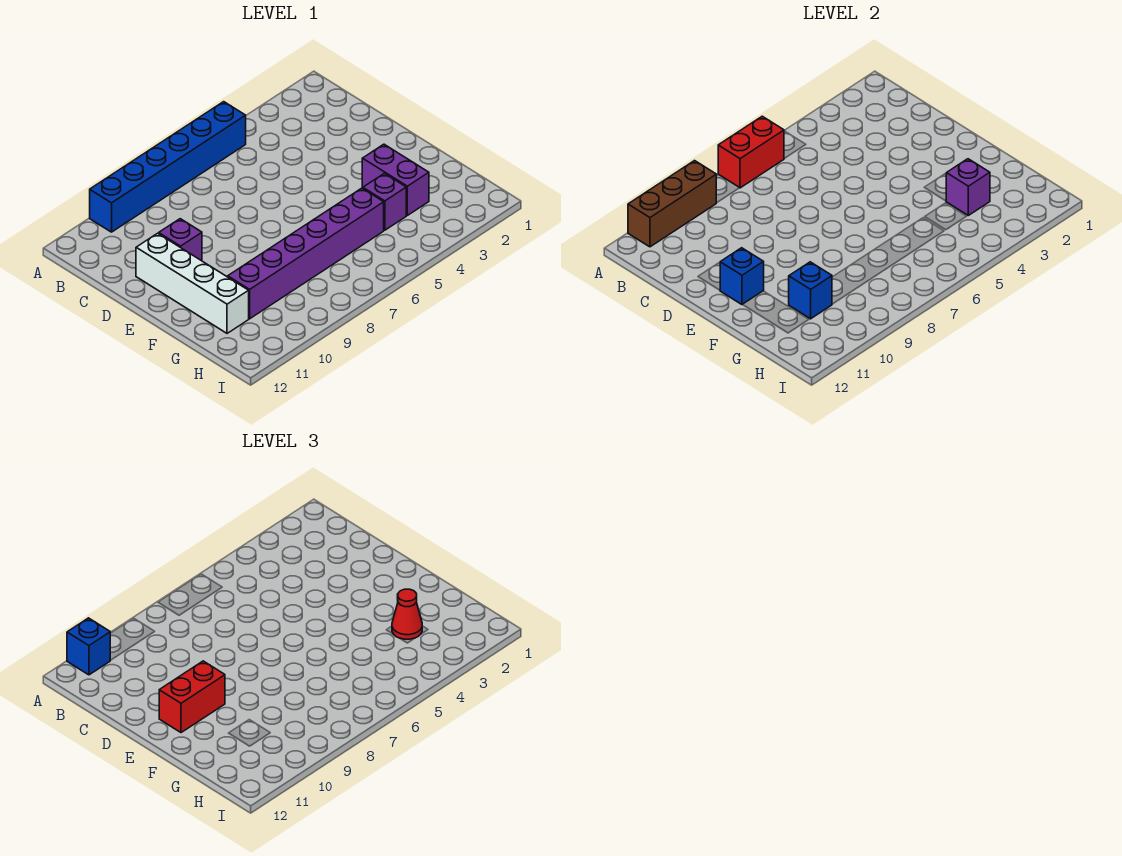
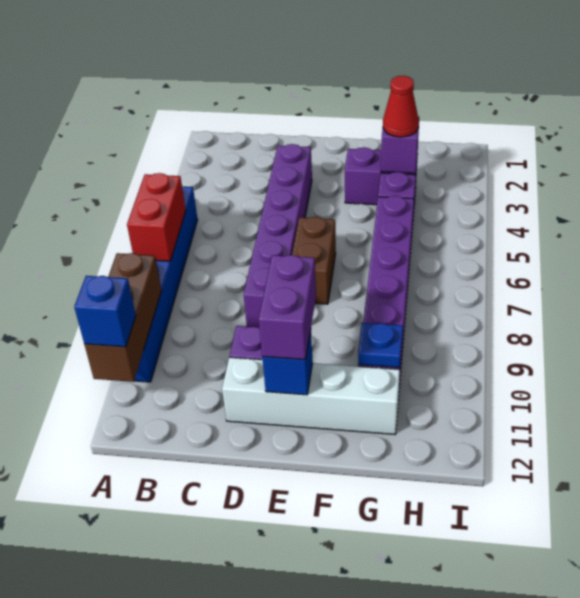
none -> purple 1x6 brick [244,144,312,327]
none -> brown 1x2 brick [292,217,336,304]
red 1x2 brick [159,661,225,733] -> purple 1x2 brick [259,255,316,360]
blue 1x1 brick [789,262,832,319] -> blue 1x1 plate [358,323,403,367]

